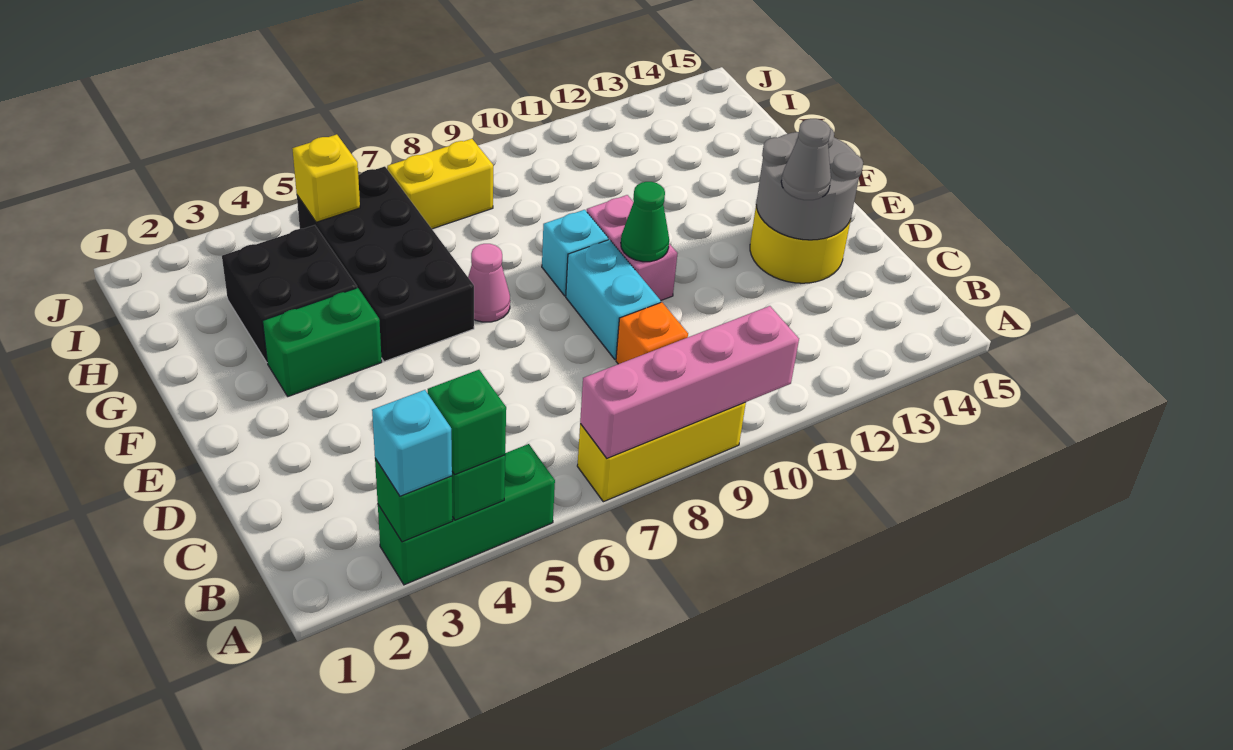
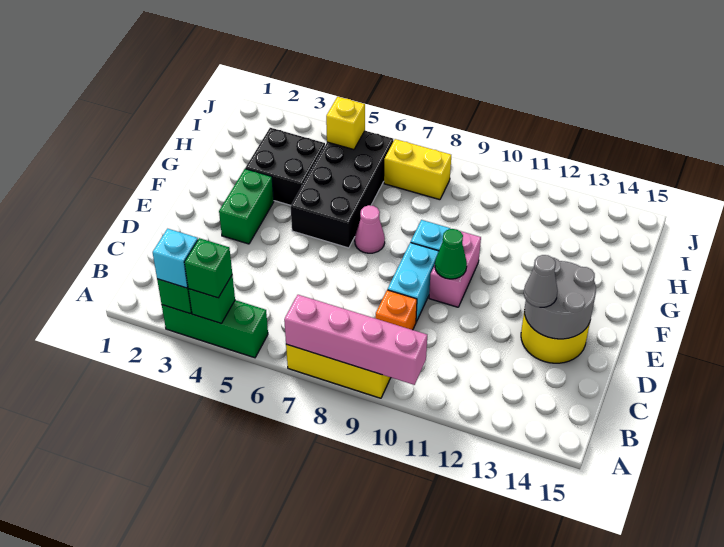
green 1x2 brick [263,288,382,396] -> green 1x2 brick turned to [219,169,274,244]

